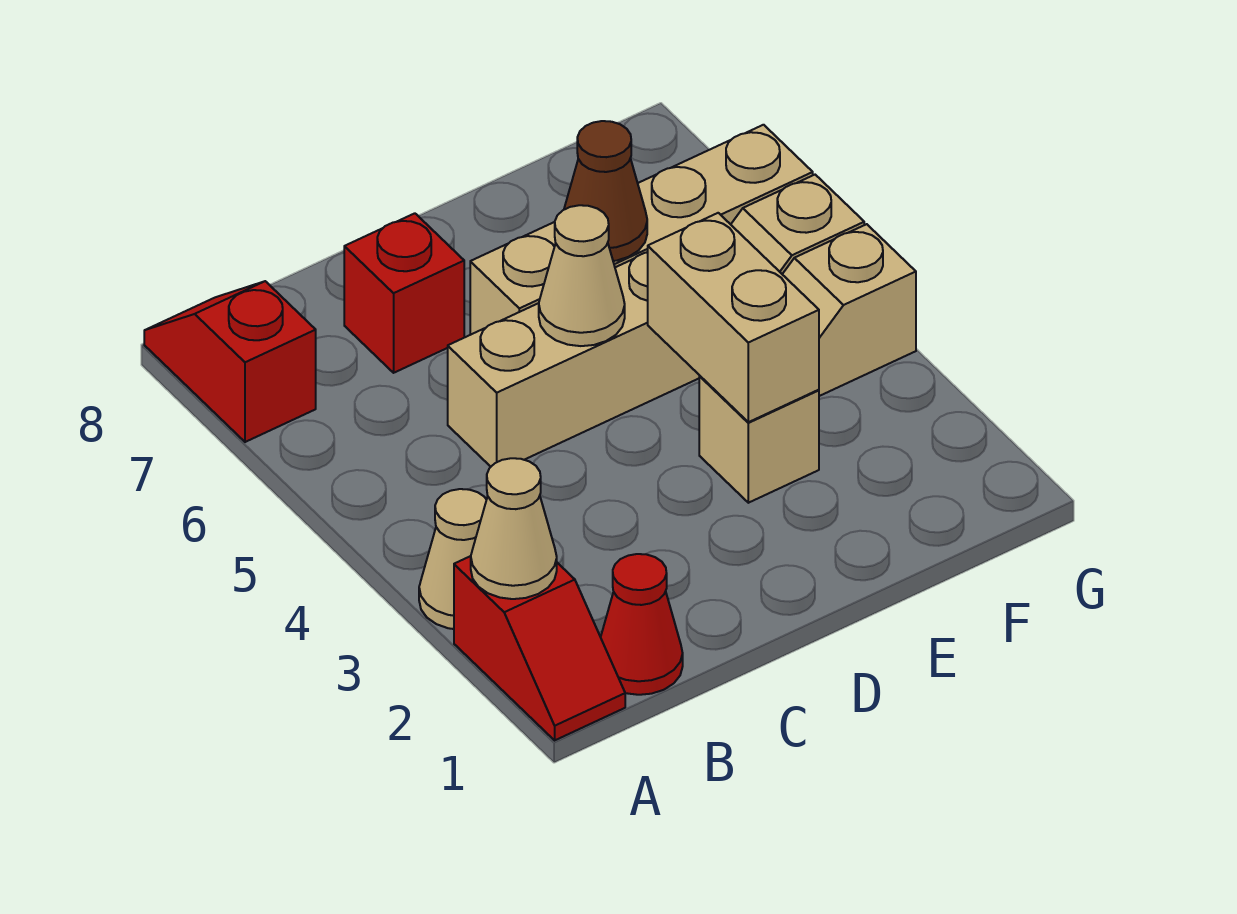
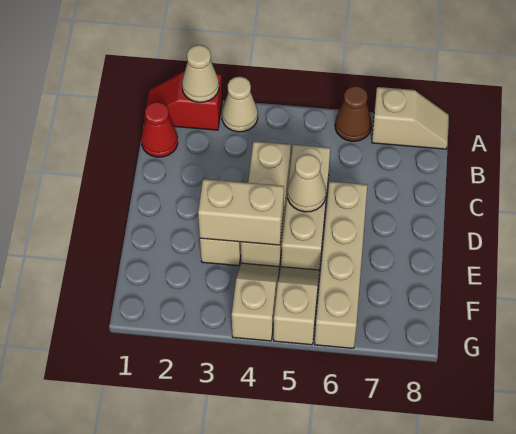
red 1x2 slope [144,281,316,442] -> tan 1x2 slope [372,87,449,149]
none -> tan 1x3 brick [241,141,291,268]
red 1x1 brick [344,213,464,373] -> none
brown 1x1 cone [564,121,647,261] -> brown 1x1 cone moved to [335,86,372,141]

